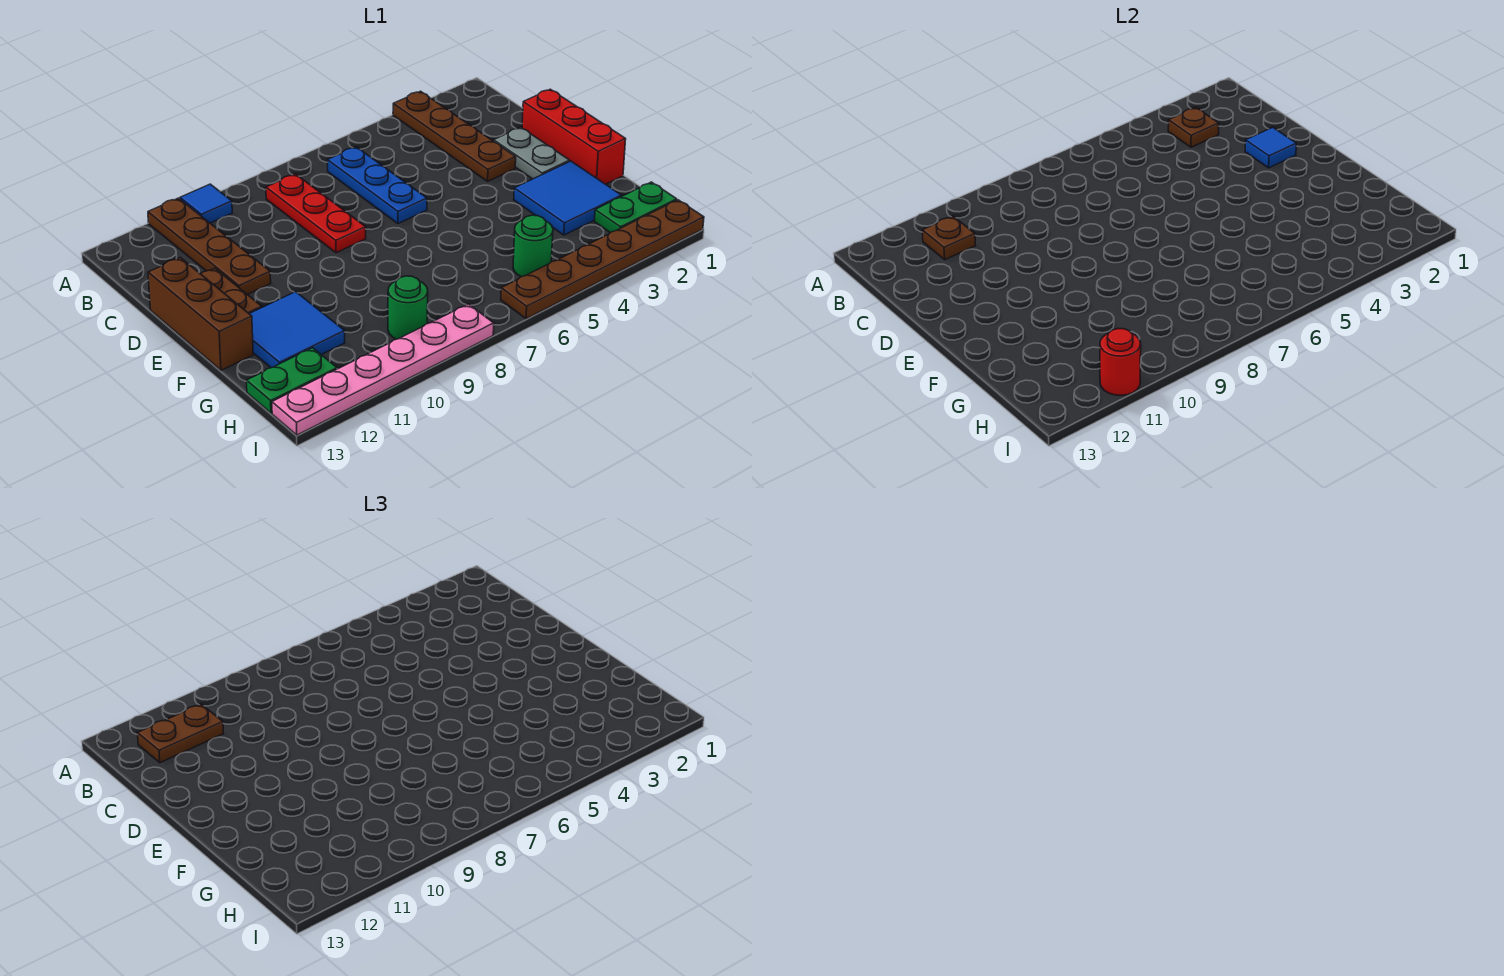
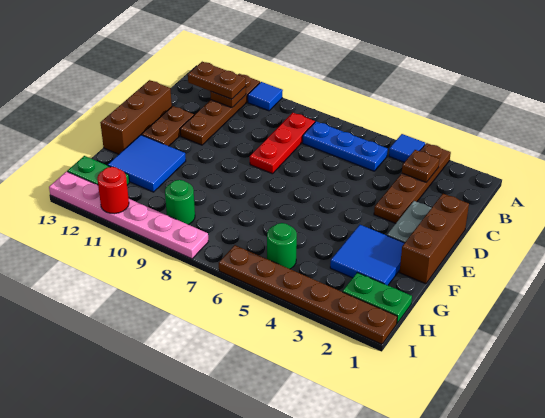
blue 1x3 plate [327,147,427,224] -> blue 1x3 plate turned to [303,122,388,171]
red 1x3 brick [522,89,626,184] -> brown 1x3 brick [400,194,469,284]
blue 1x1 tile [1245,127,1296,168] -> blue 1x1 tile moved to [389,134,425,162]

